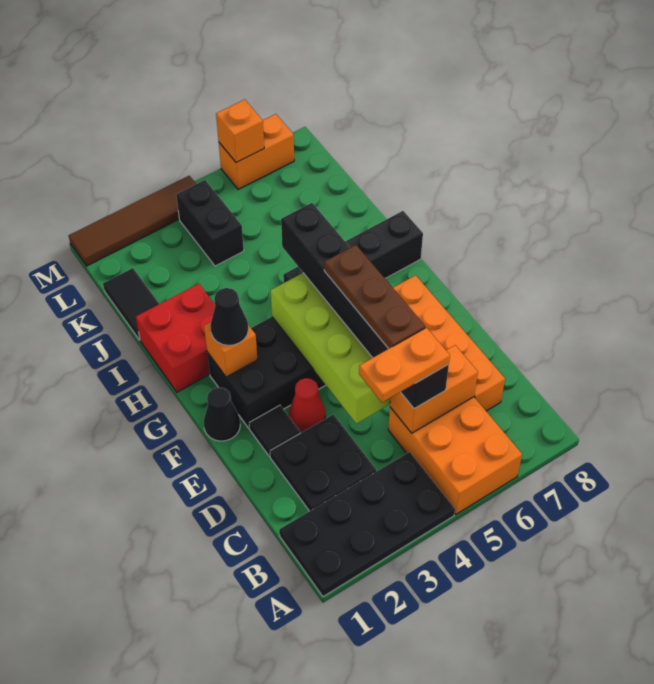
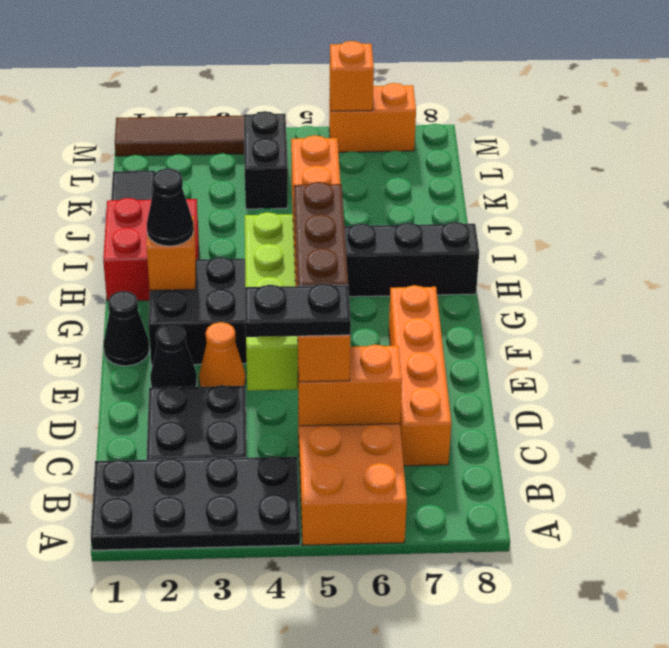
orange 1x2 plate [359,327,450,402] -> black 1x2 plate [245,284,351,337]
black 1x6 brick [281,203,449,409] -> orange 1x6 brick [291,135,350,382]
black 1x1 tile [249,405,300,457] -> black 1x1 cone [150,323,197,388]
red 1x1 cone [289,378,325,431] -> orange 1x1 cone [199,322,246,387]

